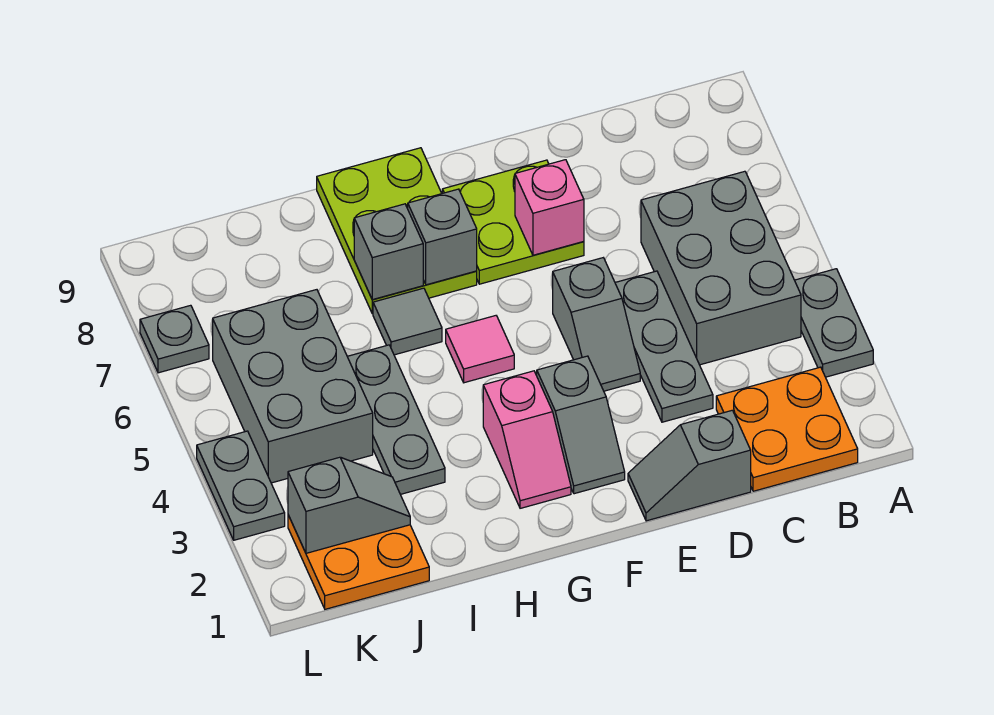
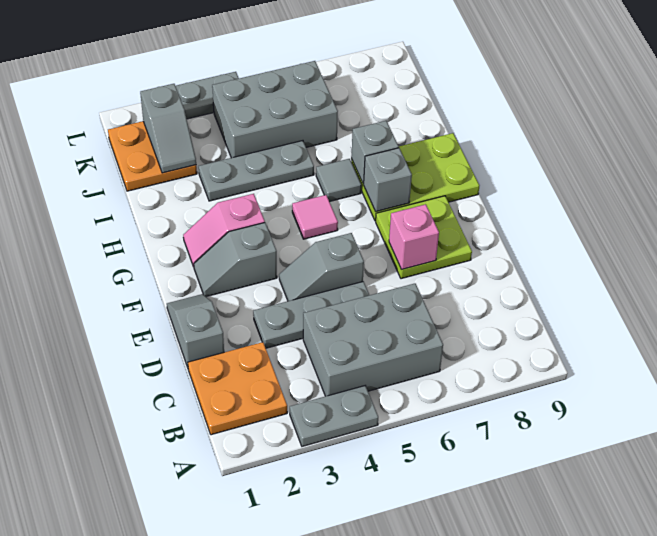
grey 1x1 plate [140,305,209,373] -> none

